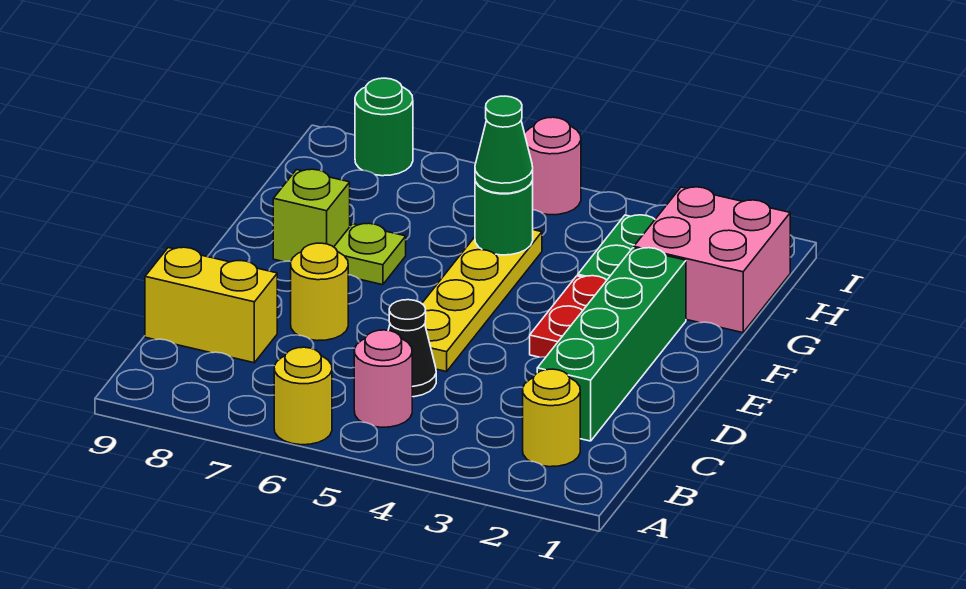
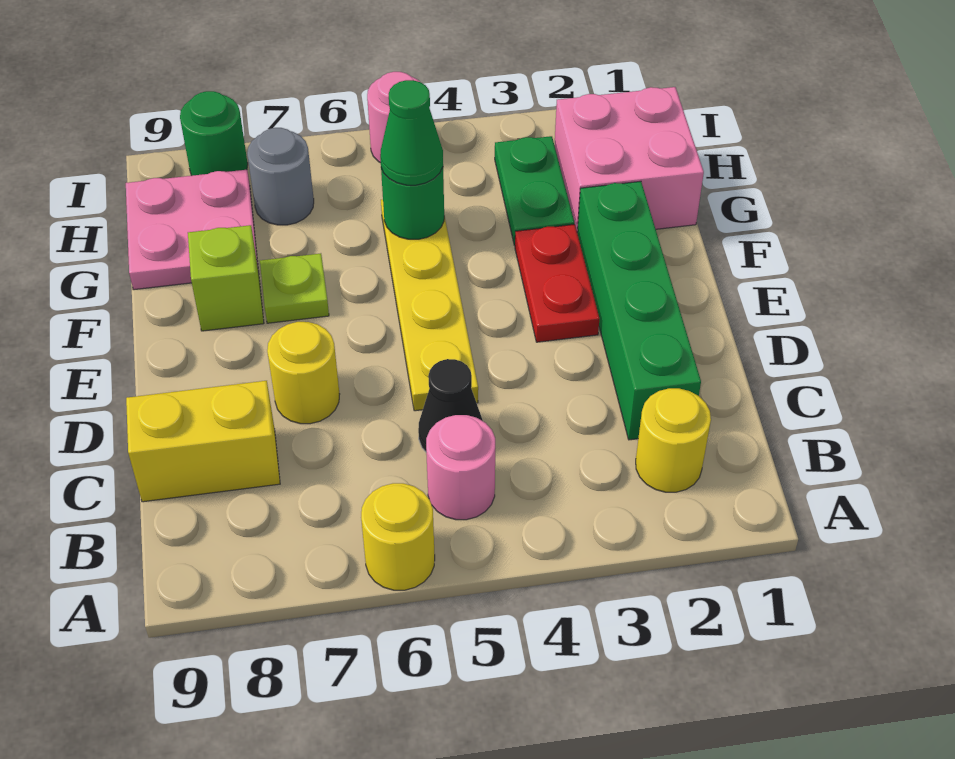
none -> pink 2x2 plate [126,170,259,290]
none -> grey 1x1 round brick [247,128,314,225]

